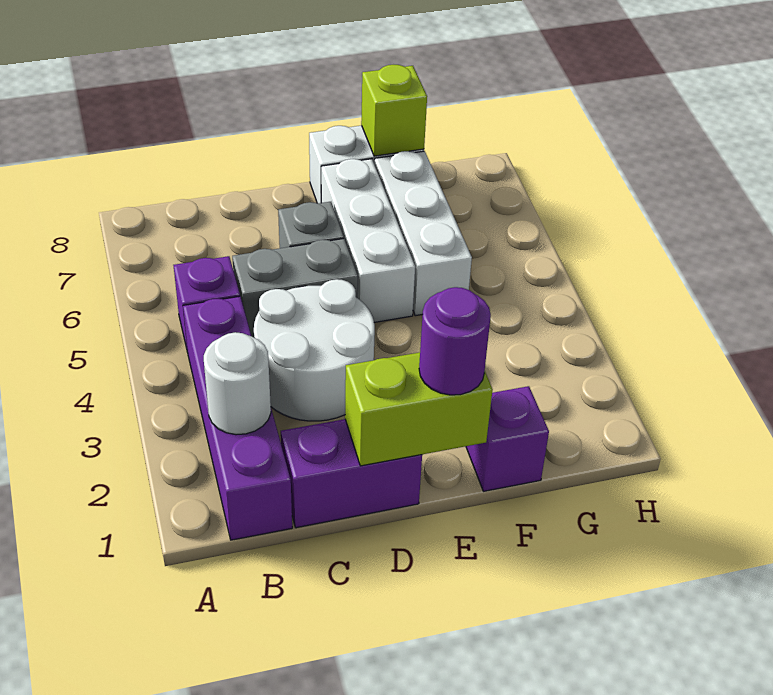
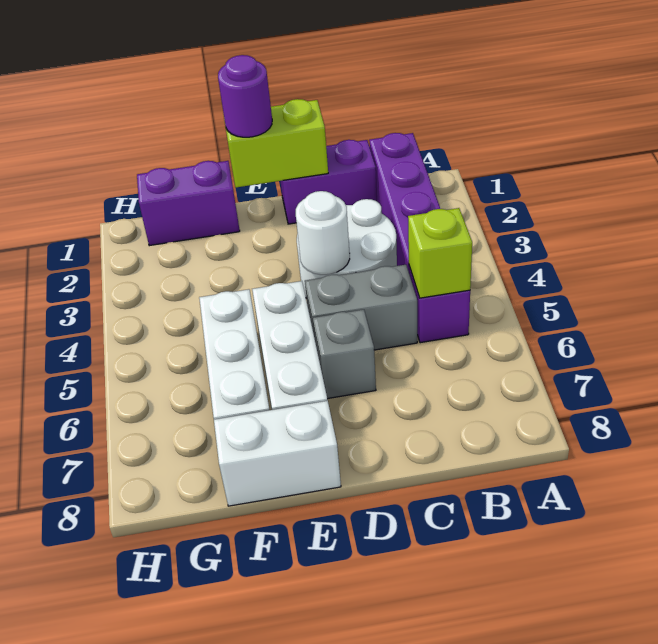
white 1x1 round brick [204,332,271,435] -> white 1x1 round brick moved to [296,191,350,275]
purple 1x1 brick [466,386,549,491] -> purple 1x2 brick [137,161,240,246]
lime 1x1 brick [361,65,427,156] -> lime 1x1 brick moved to [408,208,472,298]

